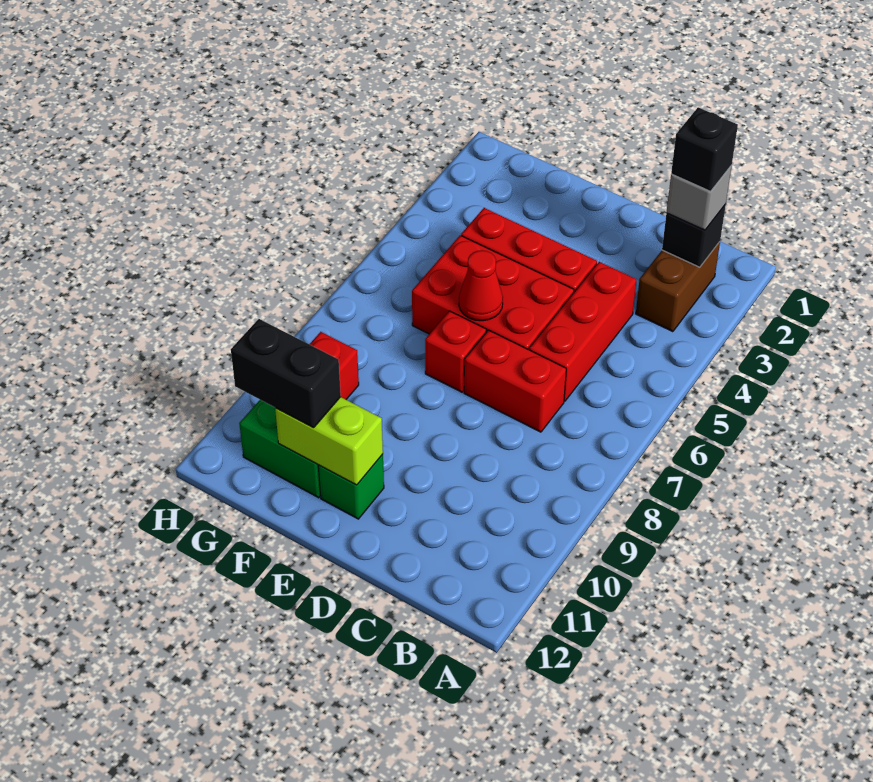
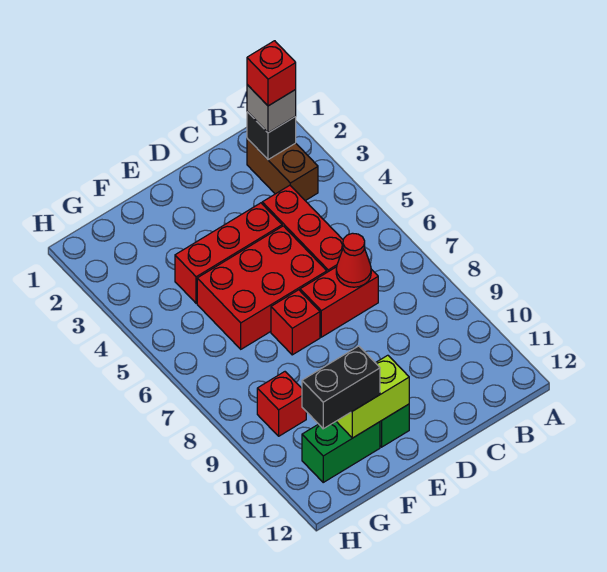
black 1x1 brick [671,107,738,192] -> red 1x1 brick [247,41,296,106]
red 1x1 cone [459,250,503,321] -> red 1x1 cone moved to [336,233,371,287]

